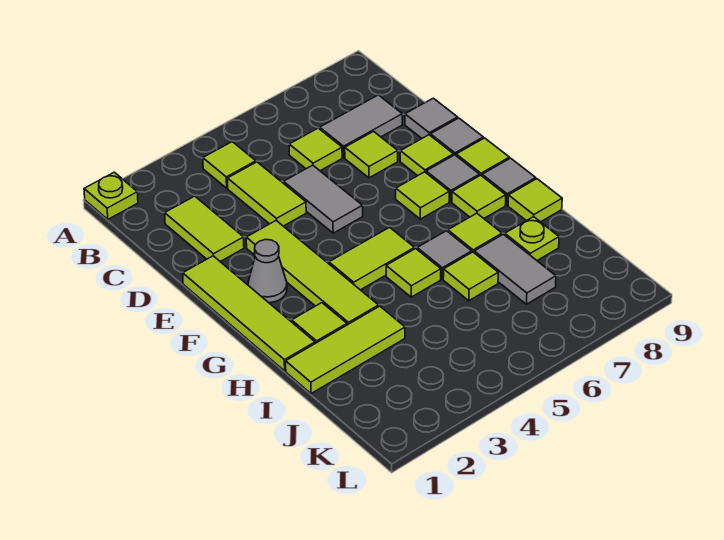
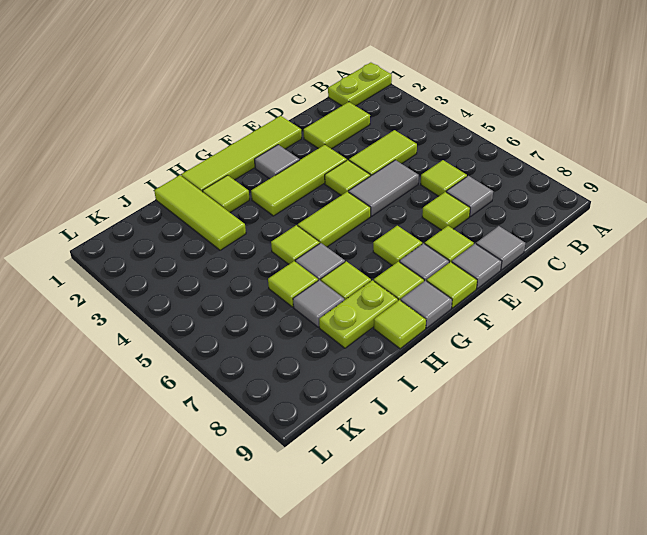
lime 1x1 plate [84,172,138,219] -> lime 1x2 plate [328,63,392,106]
lime 1x1 tile [203,142,256,188] -> lime 1x1 tile moved to [325,160,371,195]
grey 1x2 tile [320,95,402,157] -> grey 1x1 tile [446,176,493,217]
lime 1x4 tile [246,221,379,325] -> lime 1x3 tile [251,145,347,216]
grey 1x1 cone [248,240,287,303] -> grey 1x1 tile [255,145,299,179]
lime 1x2 tile [329,227,414,290] -> lime 1x2 tile turned to [298,192,371,247]
grey 1x2 tile [474,234,556,304] -> grey 1x1 tile [293,280,344,327]
lime 1x1 plate [505,217,559,261] -> lime 1x2 plate [319,280,398,348]

